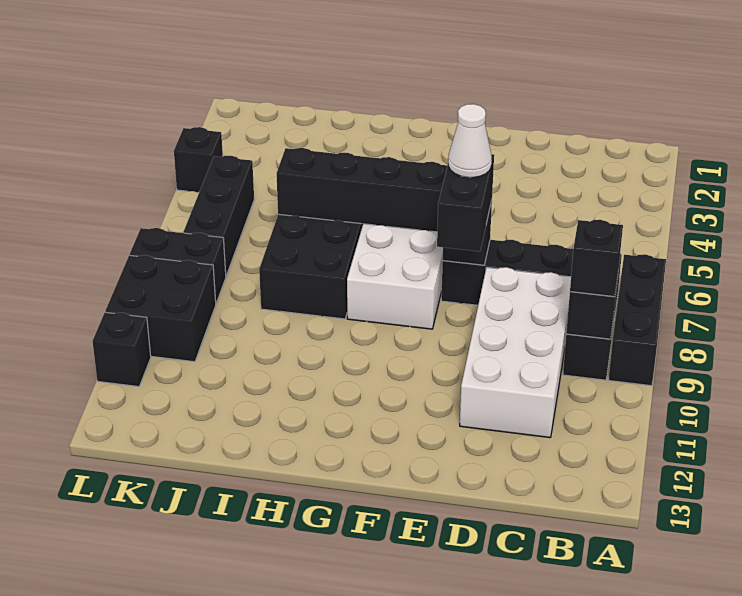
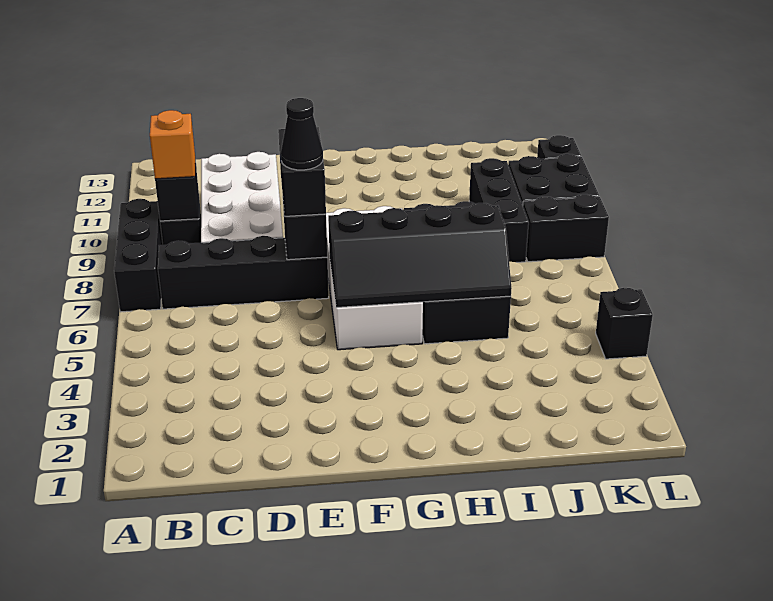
black 1x1 brick [570,220,623,297] -> orange 1x1 brick [150,110,196,179]
white 1x1 cone [448,104,492,178] -> black 1x1 cone [281,98,323,170]
black 1x3 brick [183,156,254,276] -> black 1x3 brick moved to [469,158,529,262]

